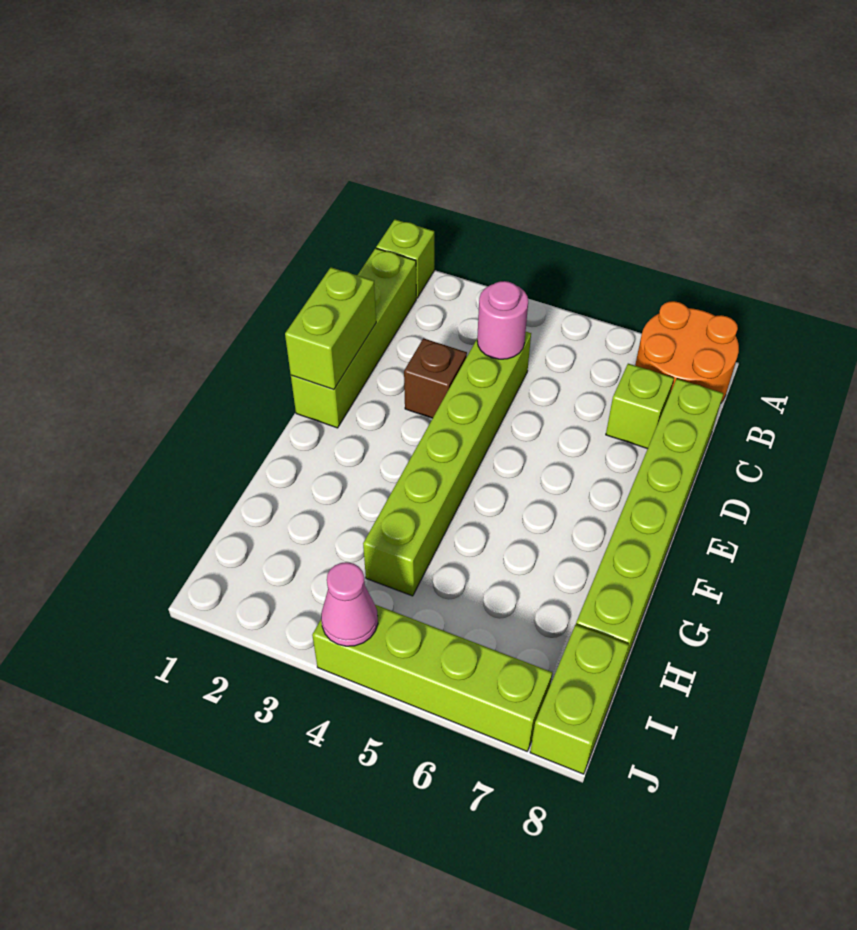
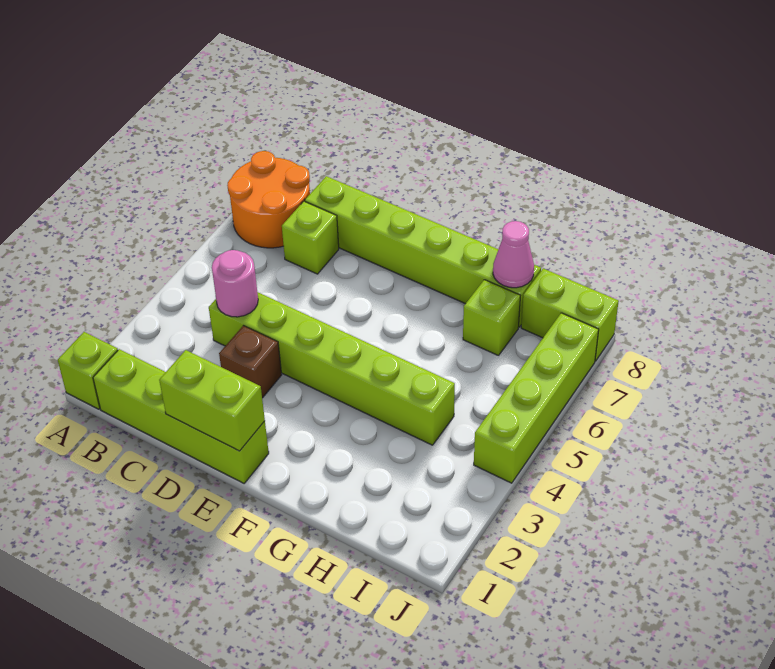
none -> lime 1x1 brick [463,280,520,356]
pink 1x1 cone [321,562,378,646] -> pink 1x1 cone moved to [493,221,534,288]

